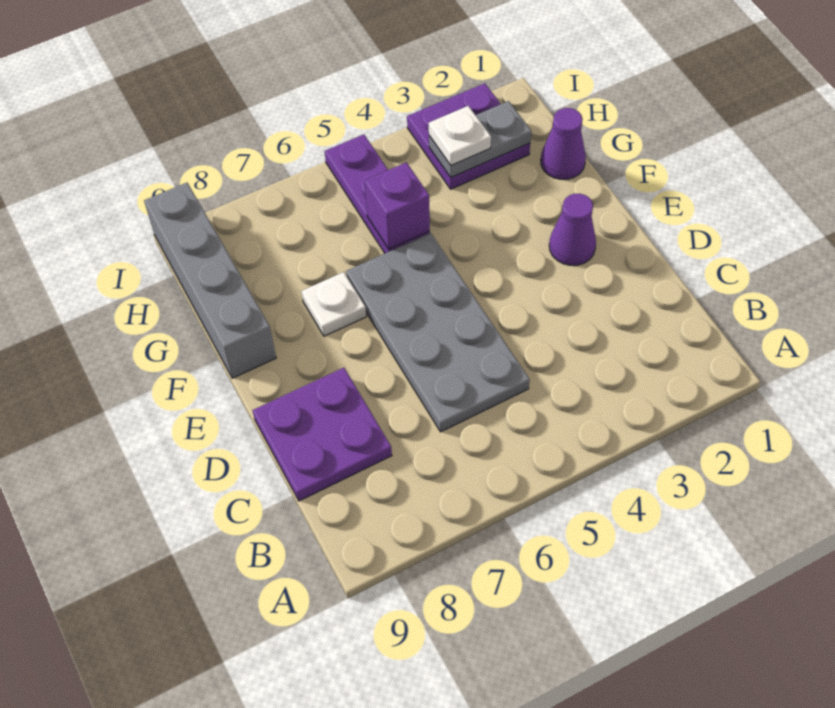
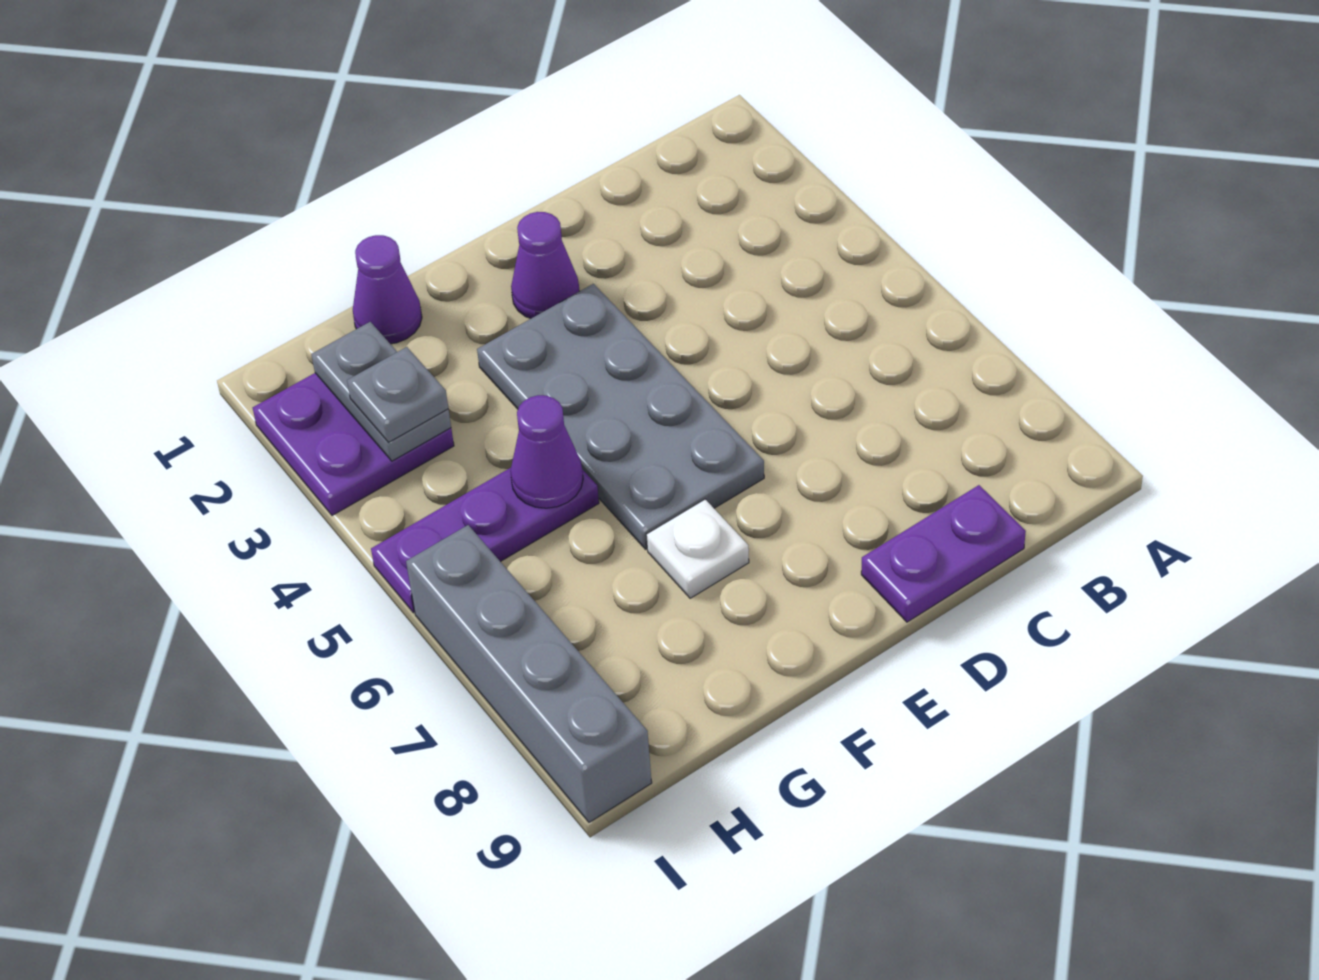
grey 2x4 plate [346,233,530,432] -> grey 2x4 plate turned to [477,284,764,549]
purple 2x2 plate [252,368,392,501] -> purple 1x2 plate [861,485,1026,622]
grey 1x4 brick [144,183,276,378] -> grey 1x4 brick turned to [406,525,652,822]
purple 1x1 brick [365,162,430,249] -> purple 1x1 cone [510,395,583,508]
white 1x1 plate [429,106,491,165] -> grey 1x1 plate [347,347,448,443]

